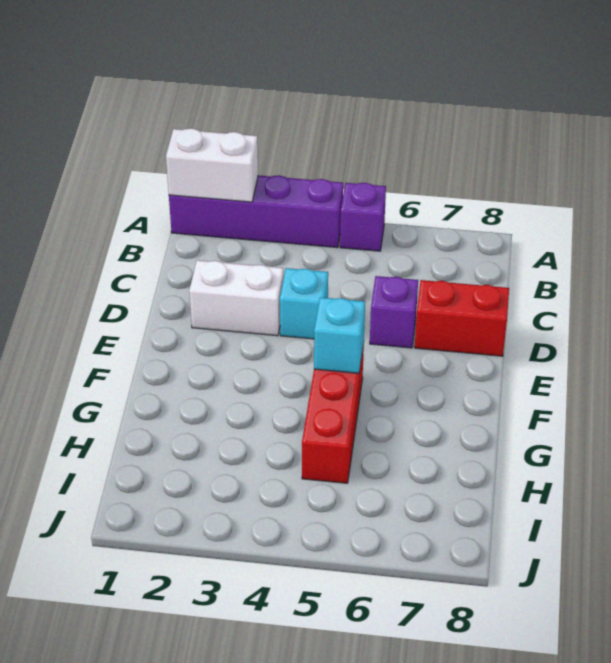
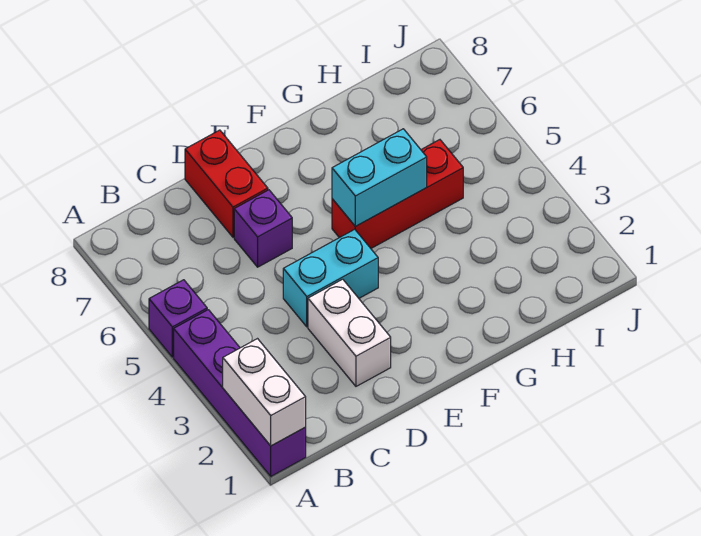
cyan 1x1 brick [280,268,328,339] -> cyan 1x2 brick [283,229,378,327]
cyan 1x1 brick [314,297,365,373] -> cyan 1x2 brick [332,129,427,226]

